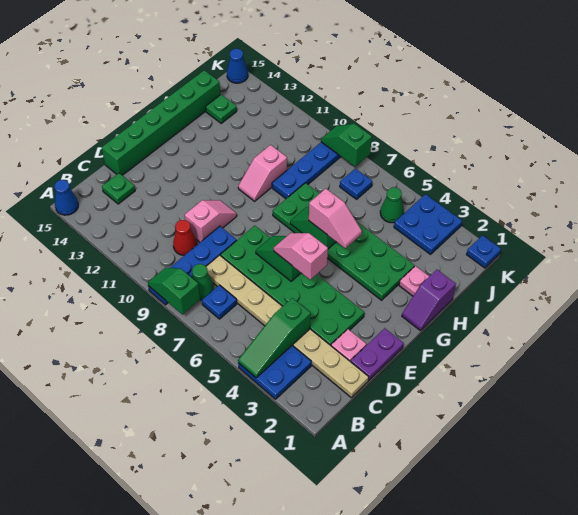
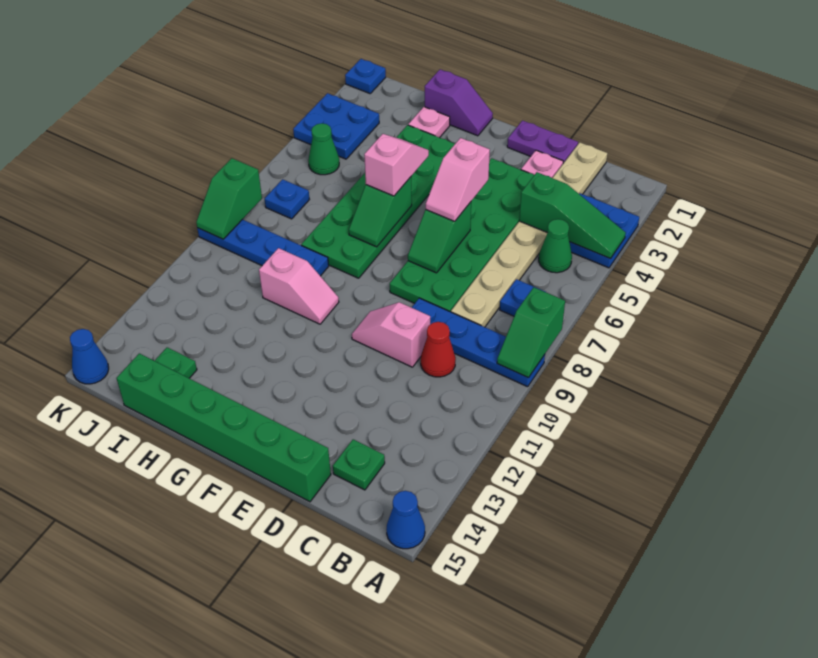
green 1x1 cone [192,264,214,300] -> green 1x1 cone moved to [539,219,572,273]

